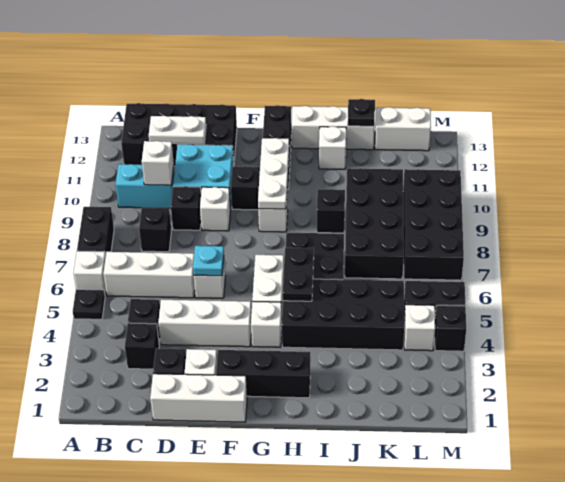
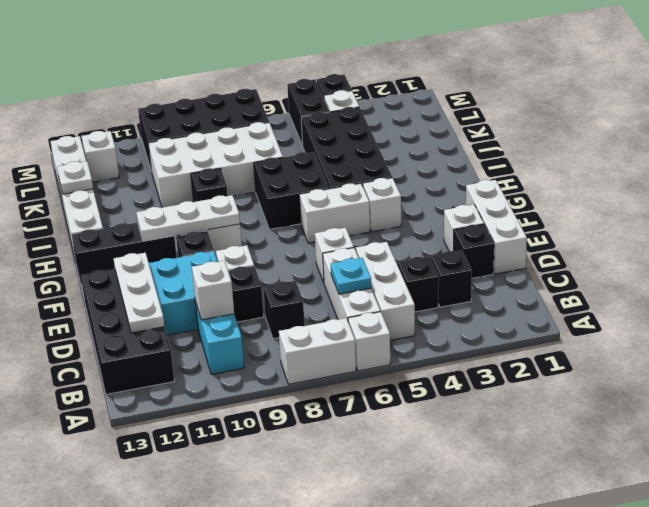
black 1x1 plate [73,289,105,319] -> none
black 1x2 brick [77,207,114,255] -> white 1x2 brick [279,318,356,384]
white 1x2 plate [149,116,206,144] -> white 1x3 plate [114,253,164,333]
white 1x3 brick [158,300,251,347] -> white 1x3 brick moved to [356,242,415,340]
cyan 1x1 plate [193,246,224,276] -> cyan 1x1 plate moved to [331,258,371,294]
black 1x3 brick [216,350,310,398] -> none
black 1x2 plate [283,247,314,301] -> none
white 1x1 brick [319,126,346,169] -> white 1x1 brick moved to [82,131,119,182]
black 2x4 brick [345,168,404,279] -> white 2x4 brick [148,122,283,207]
black 1x1 plate [348,99,375,126] -> white 1x1 plate [57,161,93,194]

